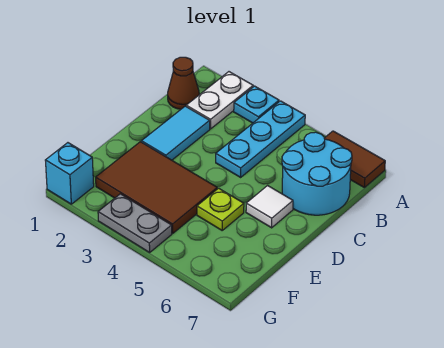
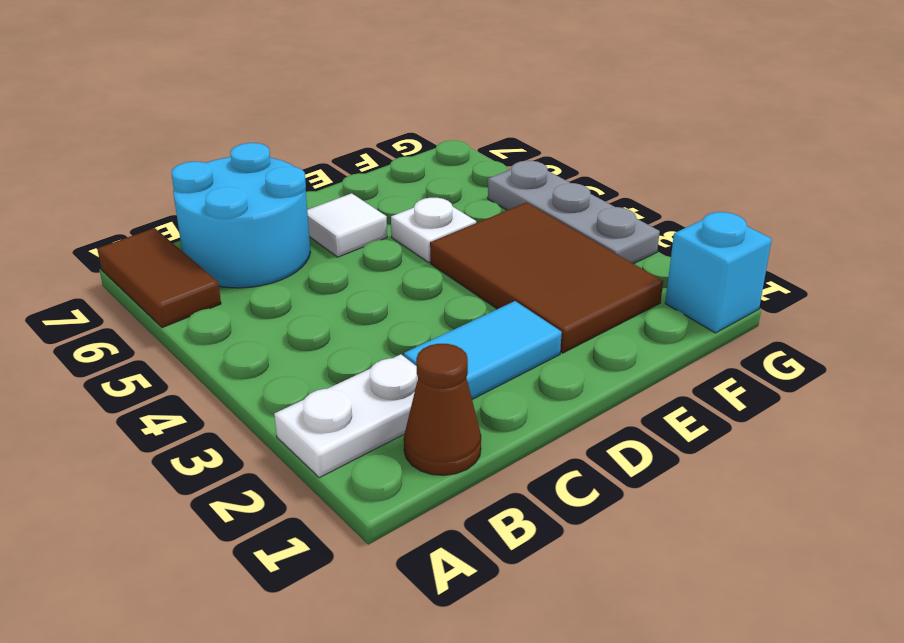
cyan 1x1 plate [234,86,279,123] -> none
cyan 1x3 plate [216,101,305,177] -> none
lime 1x1 plate [197,188,244,230] -> white 1x1 plate [391,198,476,262]
grey 1x2 plate [98,194,172,252] -> grey 1x3 plate [488,161,660,264]

